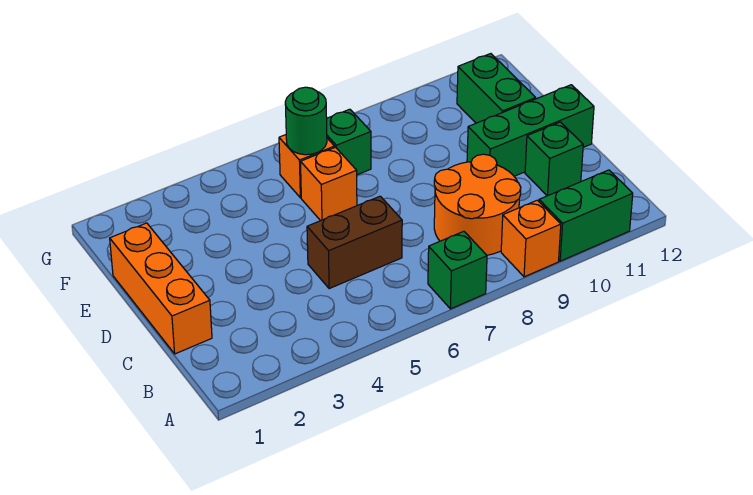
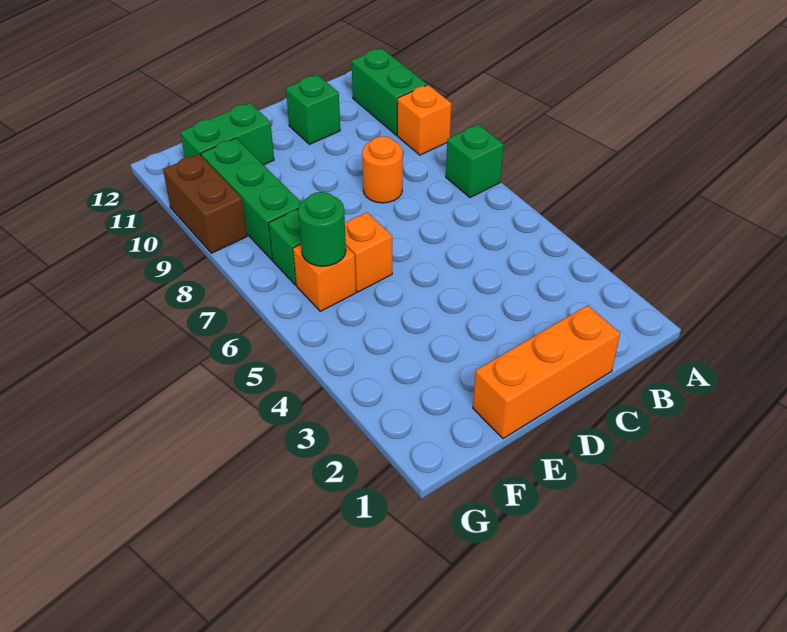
orange 2x2 round brick [434,154,521,255] -> orange 1x1 round brick [362,136,403,203]
brown 1x2 brick [307,196,402,289] -> brown 1x2 brick moved to [163,154,247,253]
green 1x3 brick [467,85,594,176] -> green 1x3 brick moved to [201,138,301,260]

